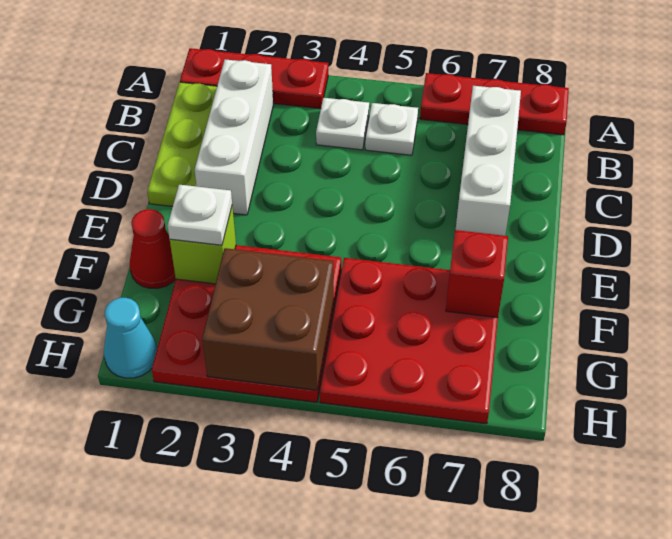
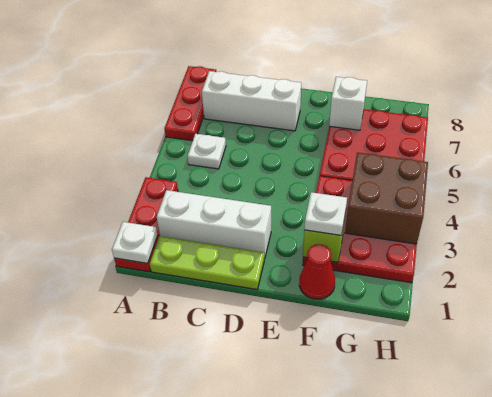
white 1x1 plate [316,98,369,150] -> white 1x1 plate moved to [112,222,158,263]
red 1x1 brick [446,230,508,318] -> white 1x1 brick [329,77,367,130]
cyan 1x1 cone [104,298,157,378] -> none

